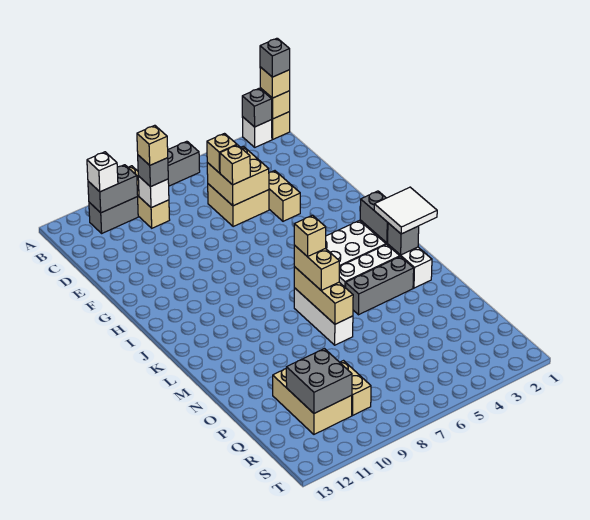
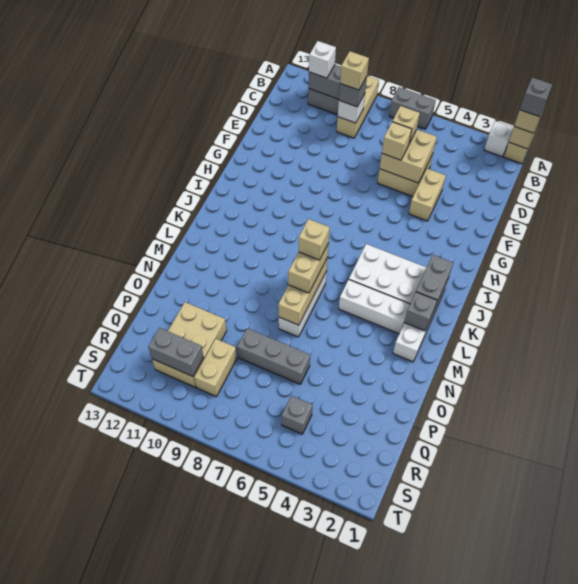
grey 1x1 brick [242,88,272,127] -> grey 1x1 brick moved to [282,396,312,434]
white 2x2 tile [374,187,437,234] -> none
grey 1x3 brick [346,257,414,315] -> grey 1x3 brick moved to [237,328,310,384]
grey 2x2 brick [286,349,352,413] -> grey 1x2 brick [148,328,204,376]

